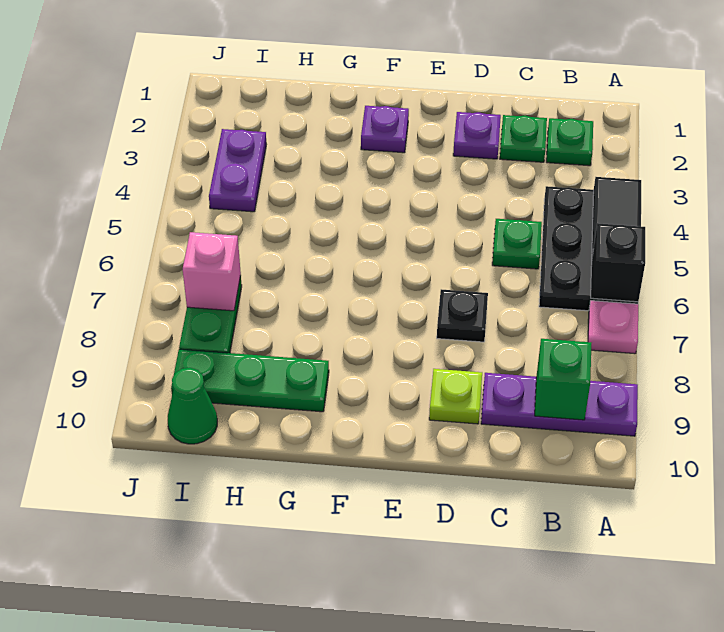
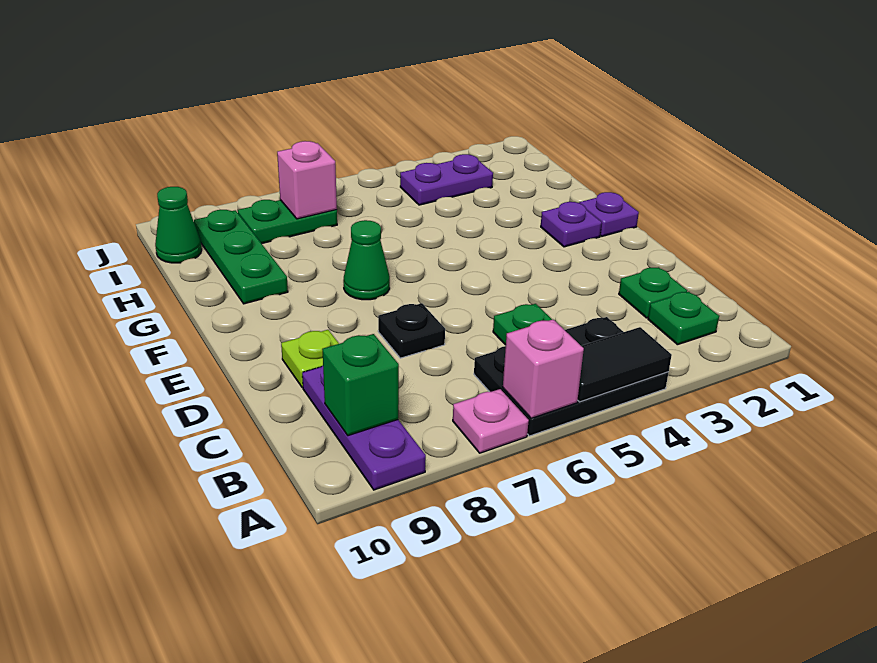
black 1x1 brick [591,223,645,302] -> pink 1x1 brick [503,320,584,418]
purple 1x1 plate [453,112,501,159] -> purple 1x1 plate moved to [579,192,639,236]
none -> green 1x1 cone [343,220,390,300]

